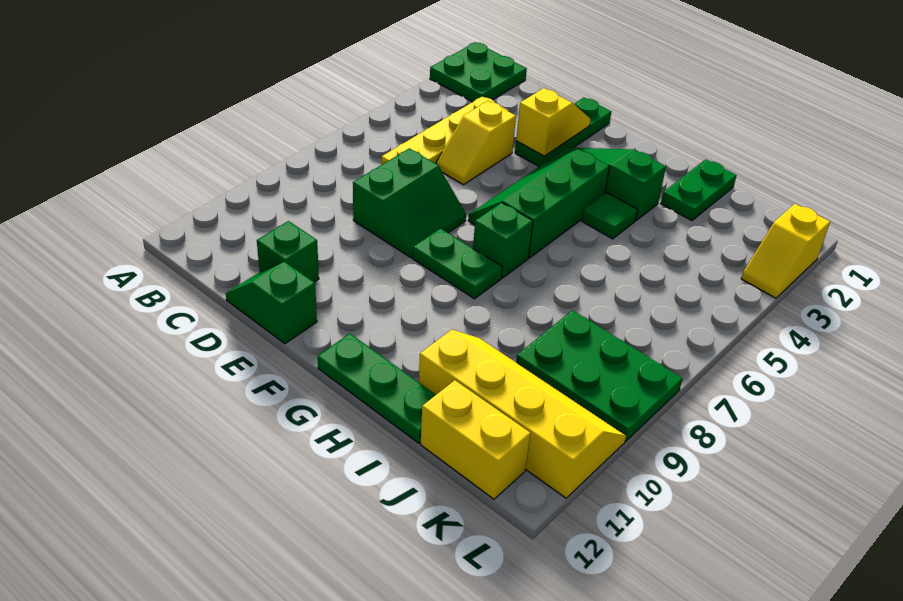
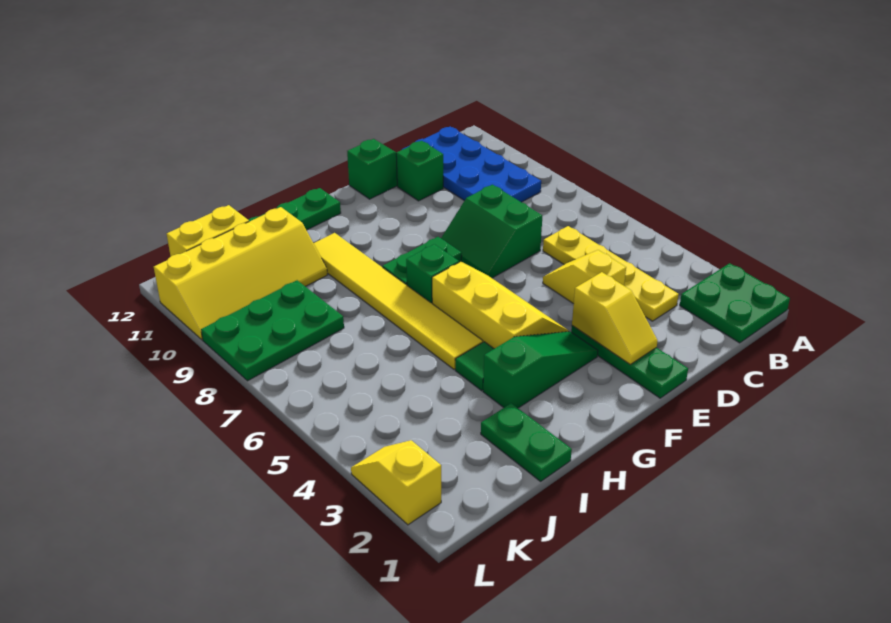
none -> blue 2x4 plate [402,127,541,202]
green 2x3 slope [468,149,610,258] -> yellow 2x3 slope [432,262,569,349]
none -> yellow 1x6 tile [314,233,483,369]

